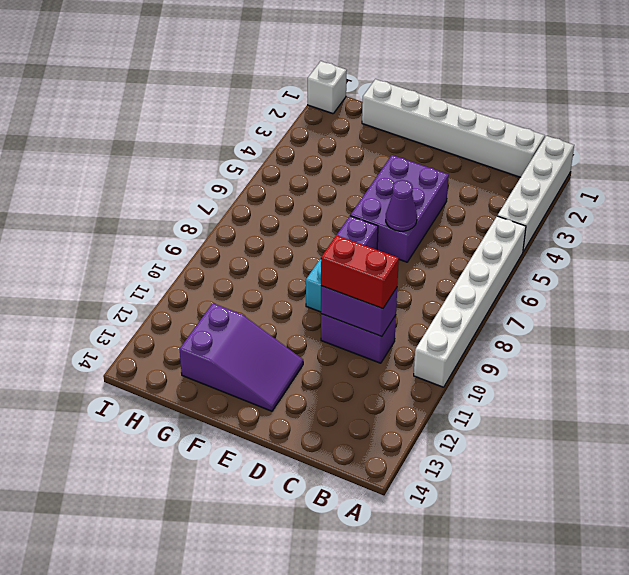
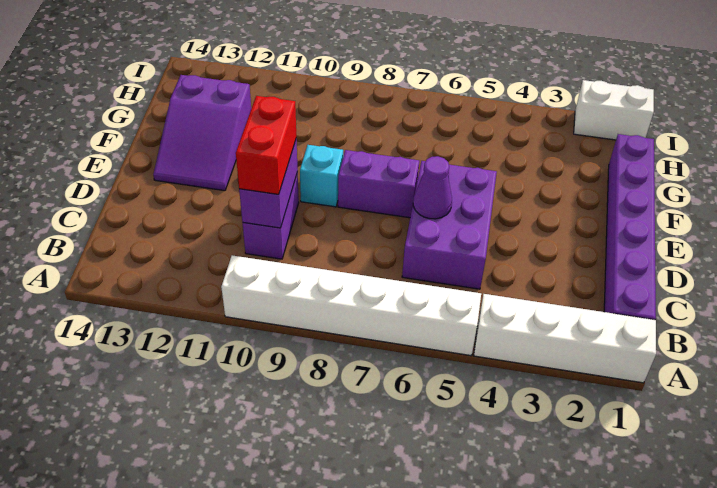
white 1x6 brick [362,79,545,177] -> purple 1x6 brick [604,134,656,320]
purple 2x3 brick [350,155,449,262] -> purple 2x3 brick turned to [402,161,497,289]
white 1x1 brick [308,61,347,114] -> white 1x2 brick [574,80,654,140]

